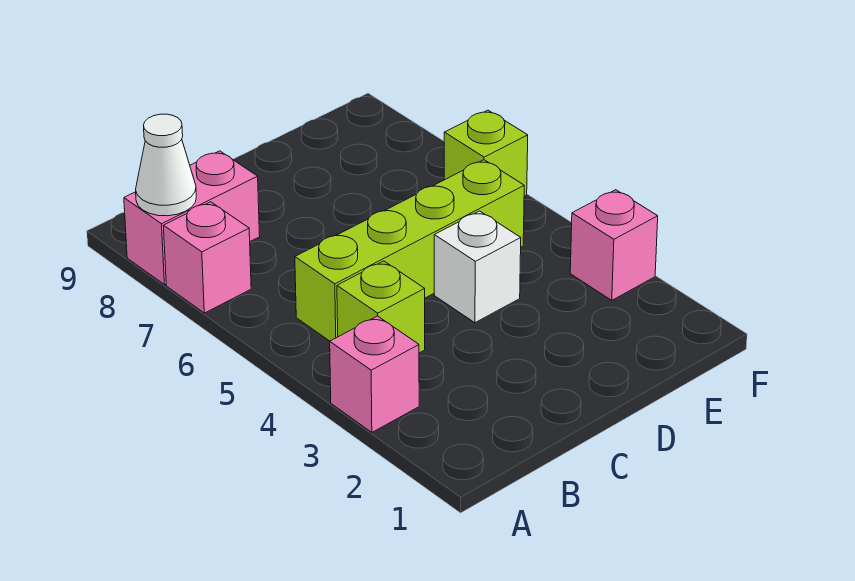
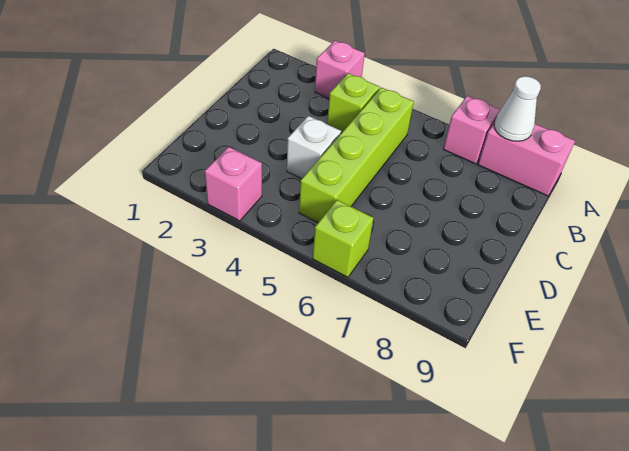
pink 1x2 brick [124,151,260,285] -> pink 1x2 brick turned to [478,122,575,196]

